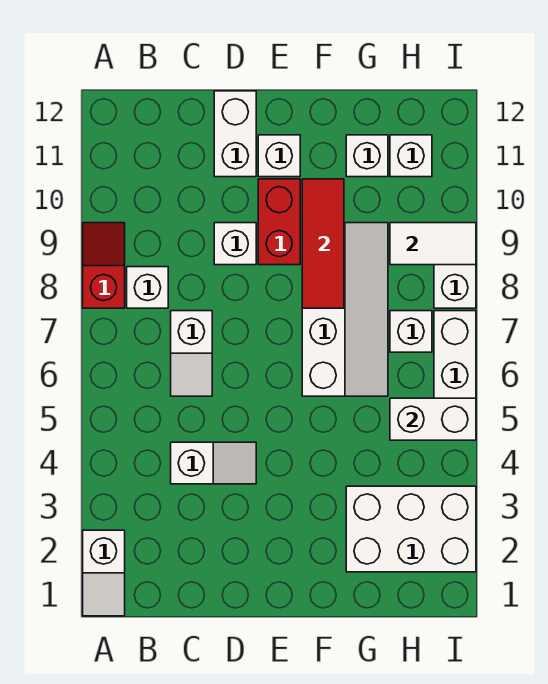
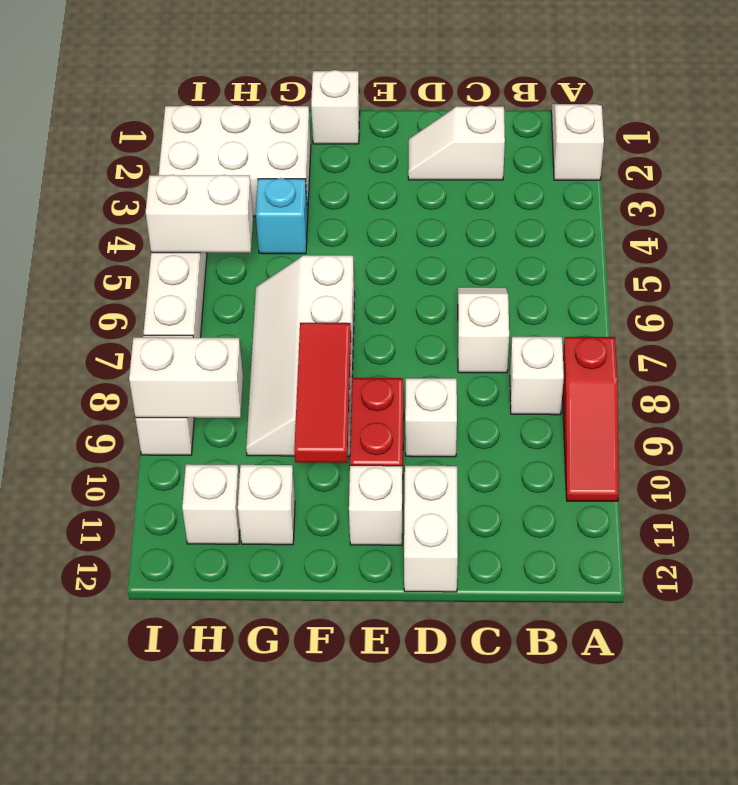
red 1x2 slope [83,223,125,308] -> red 1x3 slope [562,337,619,501]
white 1x2 slope [171,442,256,484] -> white 1x2 slope moved to [408,105,505,180]
none -> cyan 1x1 brick [256,178,308,254]
white 1x1 brick [390,311,432,352] -> white 1x1 brick moved to [311,70,360,144]
white 1x2 tile [390,223,476,265] -> white 1x2 brick [129,337,243,418]

